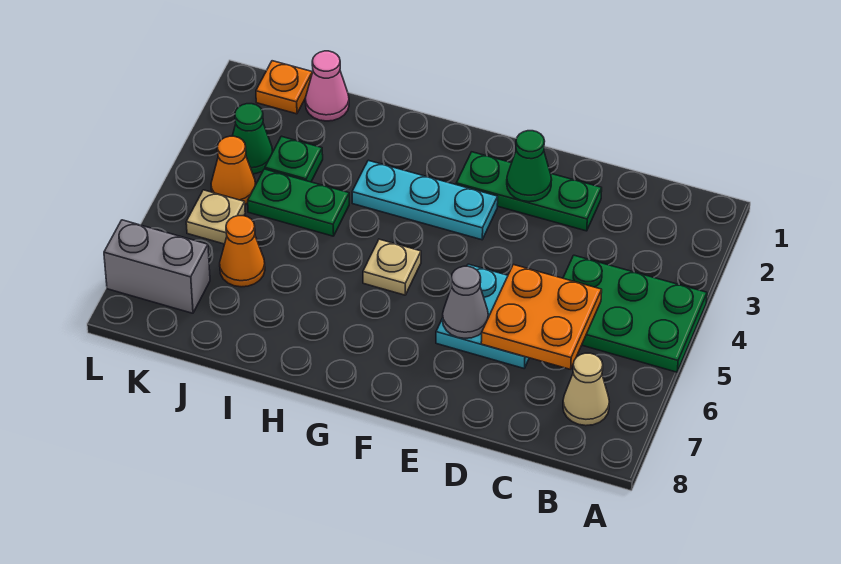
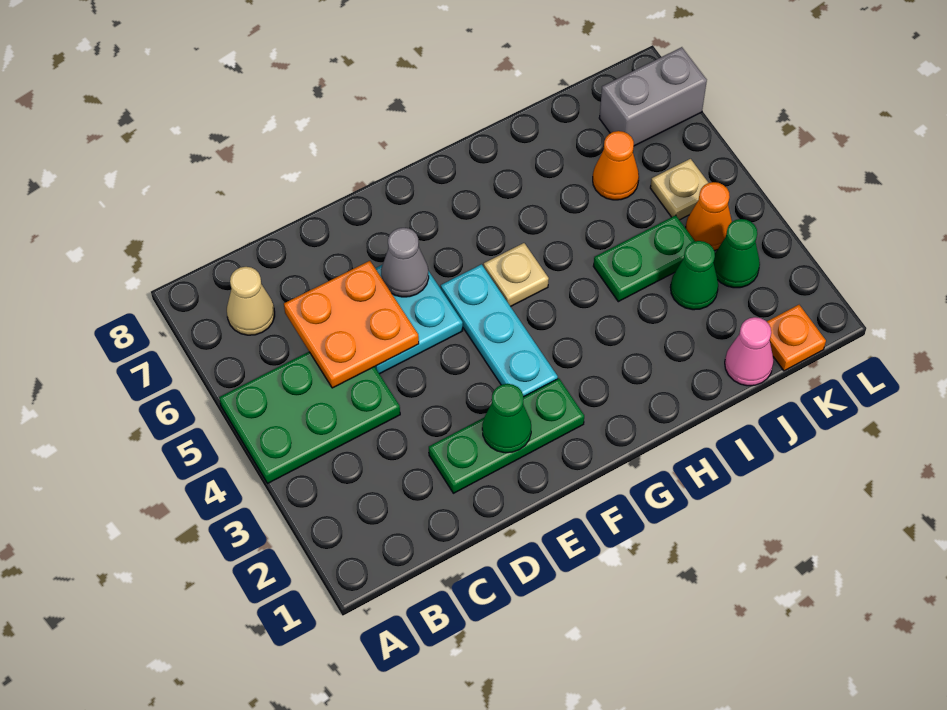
cyan 1x3 plate [352,160,498,240] -> cyan 1x3 plate turned to [441,264,558,397]
green 1x1 plate [265,136,323,182] -> green 1x1 cone [670,241,718,310]

